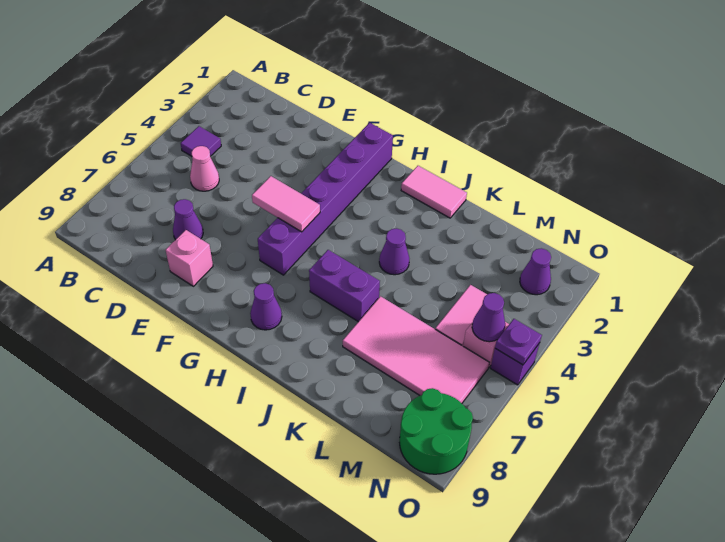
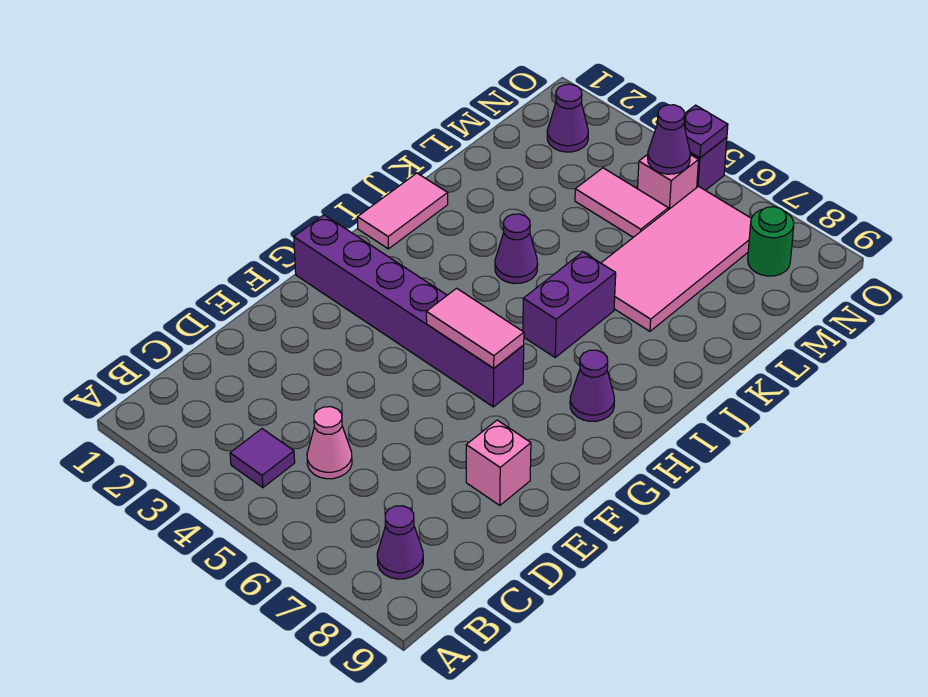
purple 1x1 cone [173,199,203,240] -> purple 1x1 cone moved to [377,506,423,579]
pink 1x2 tile [252,176,320,232] -> pink 1x2 tile turned to [426,288,524,368]
green 2x2 round brick [400,388,473,474] -> green 1x1 round brick [748,207,794,276]

